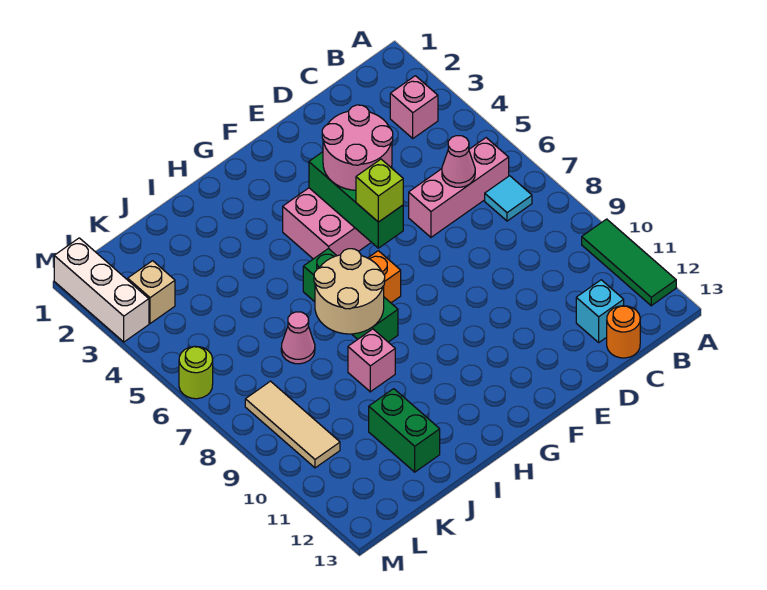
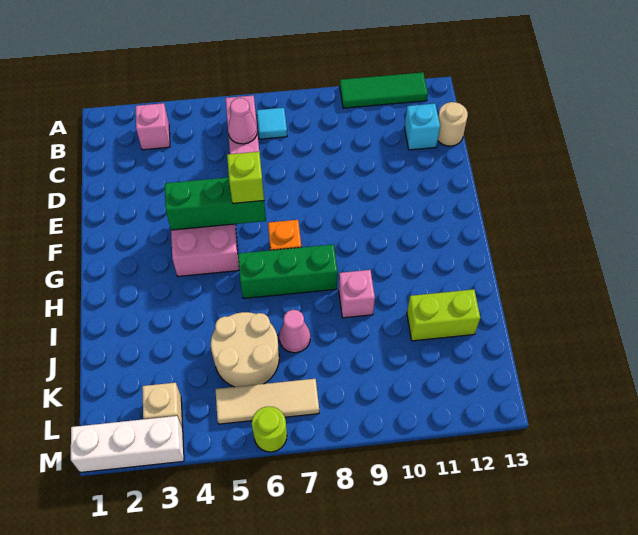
orange 1x1 round brick [607,306,640,358] -> tan 1x1 round brick [438,102,468,146]
pink 2x2 round brick [322,105,393,190] -> none
tan 2x2 round brick [314,249,385,334] -> tan 2x2 round brick moved to [211,312,279,387]
green 1x2 brick [369,389,440,472] -> lime 1x2 brick [407,289,480,341]
tan 1x3 tile [245,381,340,468] -> tan 1x3 tile moved to [215,379,319,424]

